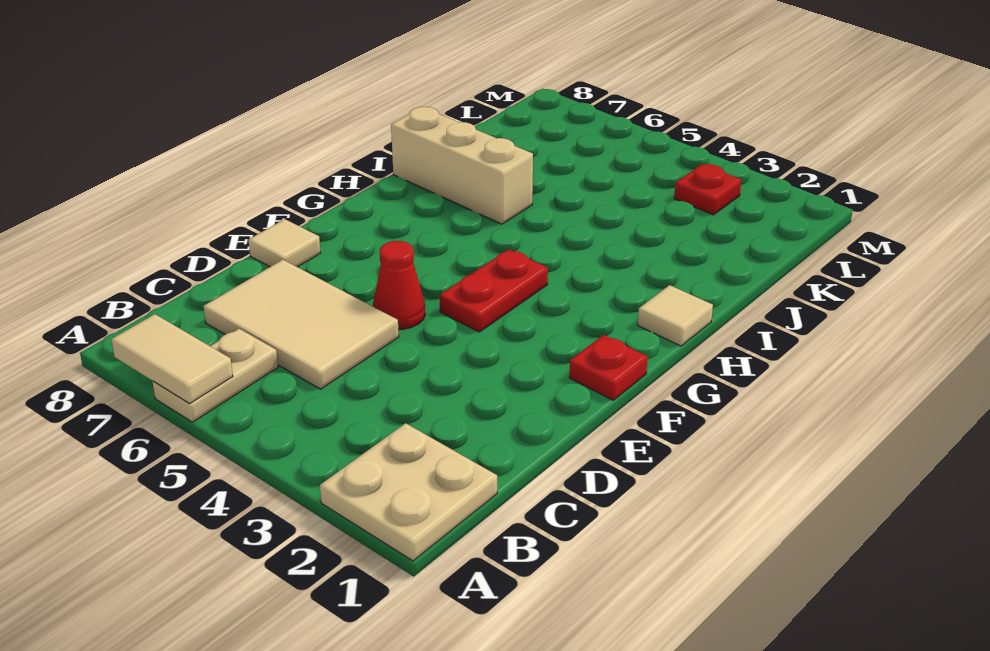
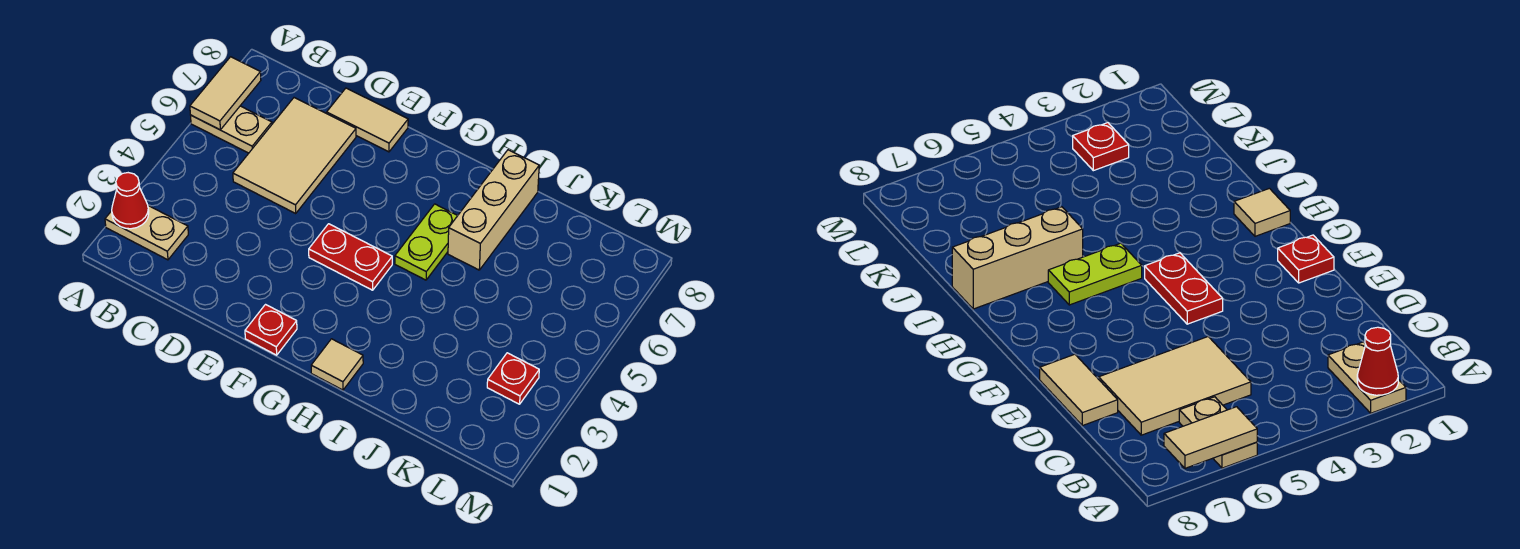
tan 2x2 plate [320,423,497,561] -> tan 1x2 plate [105,206,188,260]
red 1x1 cone [373,241,425,329] -> red 1x1 cone moved to [112,173,149,229]
tan 1x1 tile [248,219,321,267] -> tan 1x2 tile [327,88,408,152]
none -> lime 1x2 plate [395,204,458,280]

